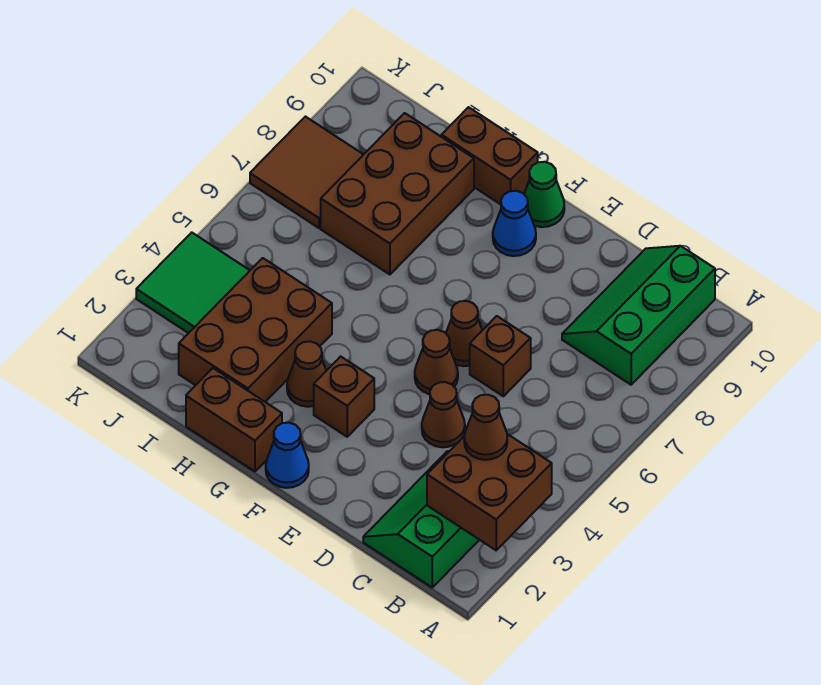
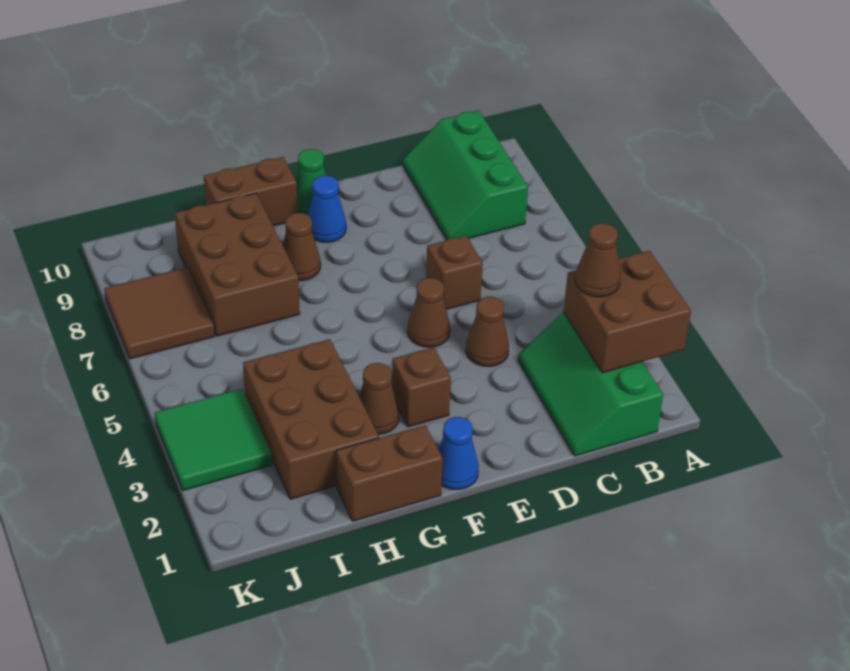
brown 1x1 cone [446,301,482,366] -> brown 1x1 cone moved to [283,213,321,281]

